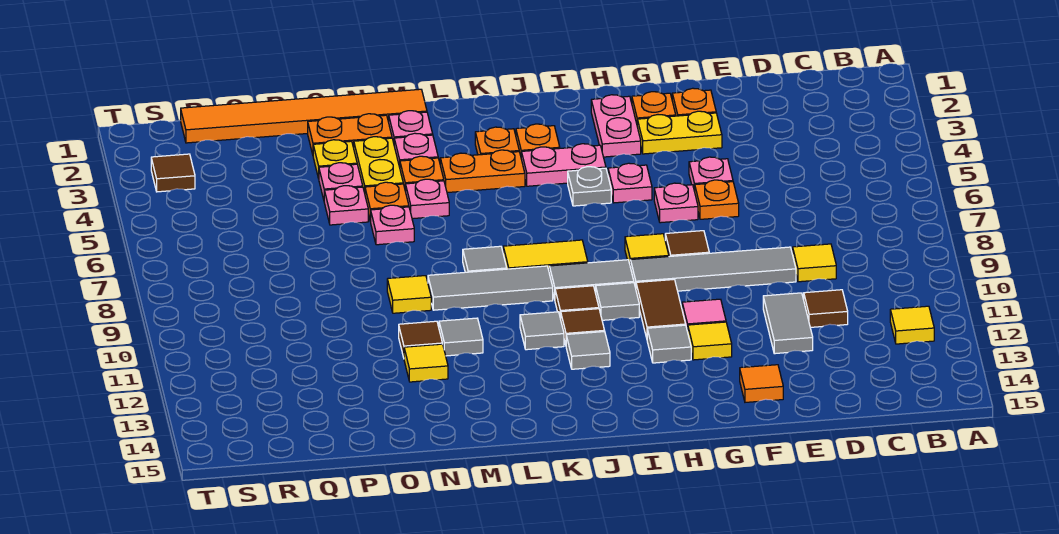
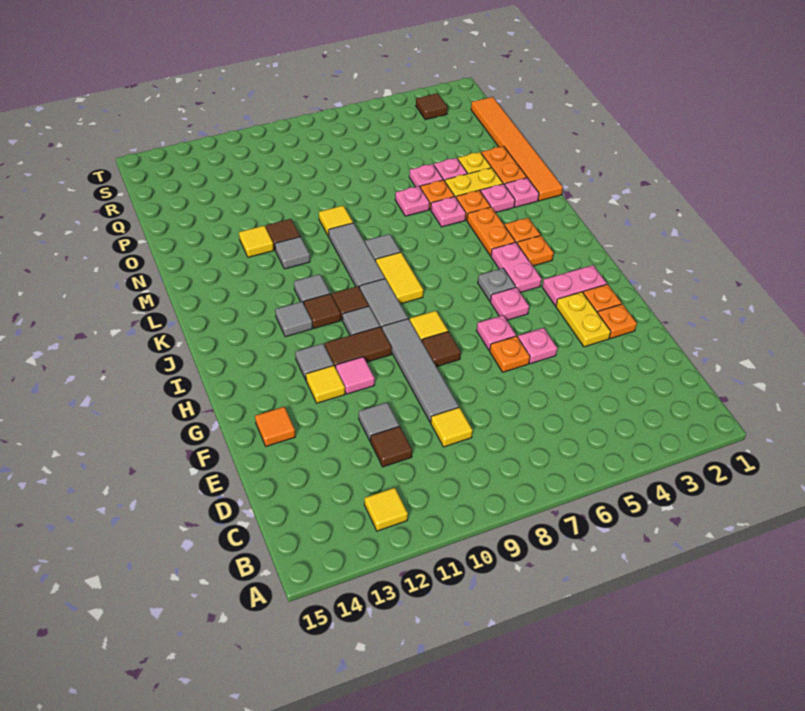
grey 1x2 tile [763,293,813,354] -> grey 1x1 tile [359,402,399,442]

